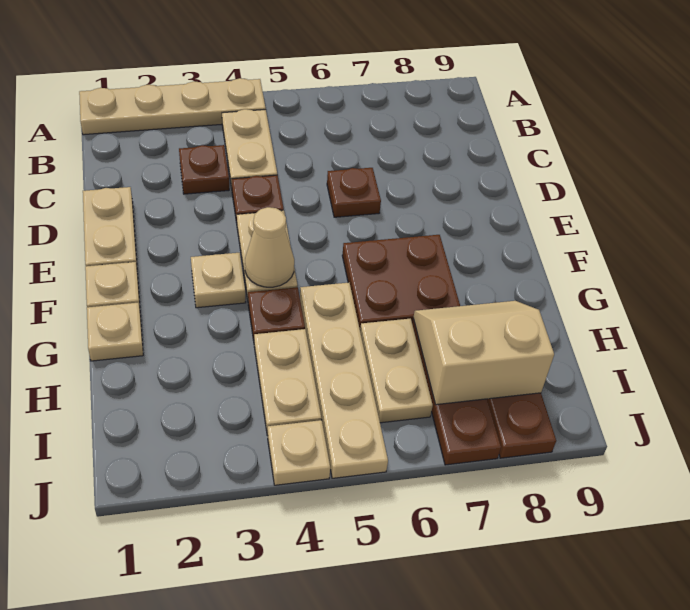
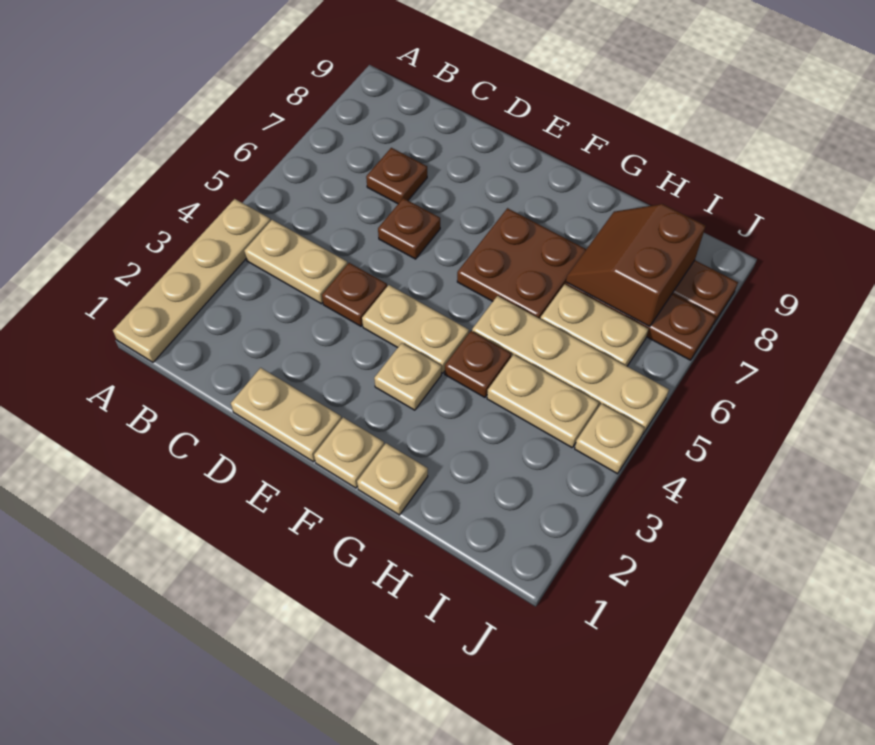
brown 1x1 plate [179,145,229,194] -> brown 1x1 plate moved to [366,148,427,204]
tan 1x1 cone [245,207,294,287] -> none
tan 2x2 slope [413,301,554,405] -> brown 2x2 slope [566,204,706,327]

